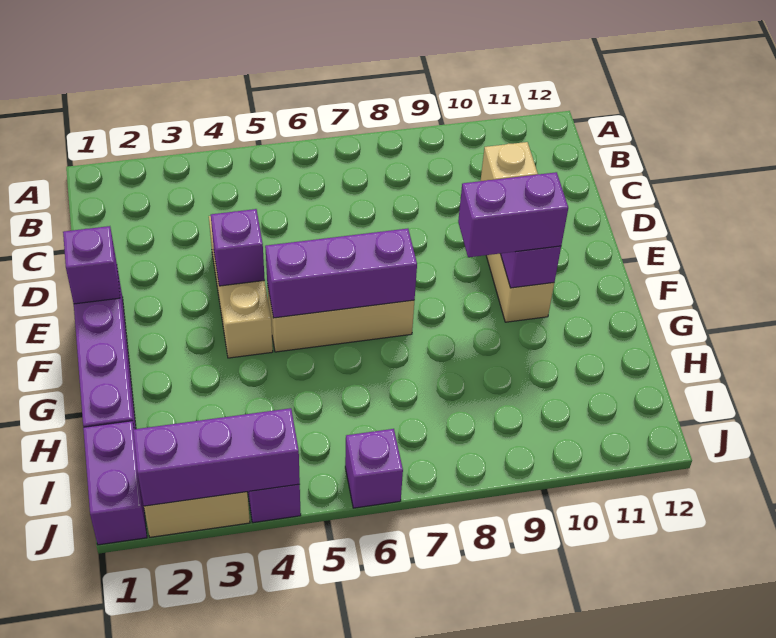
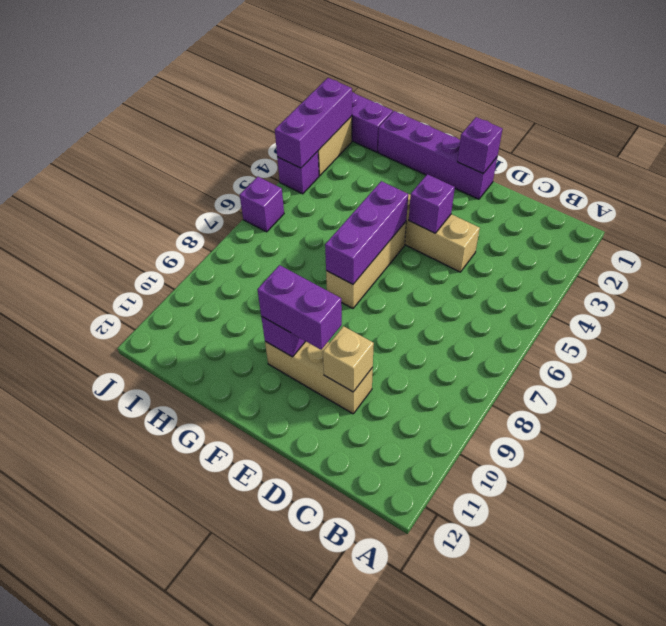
purple 1x2 brick [458,172,568,257] -> purple 1x2 brick turned to [257,265,342,350]

